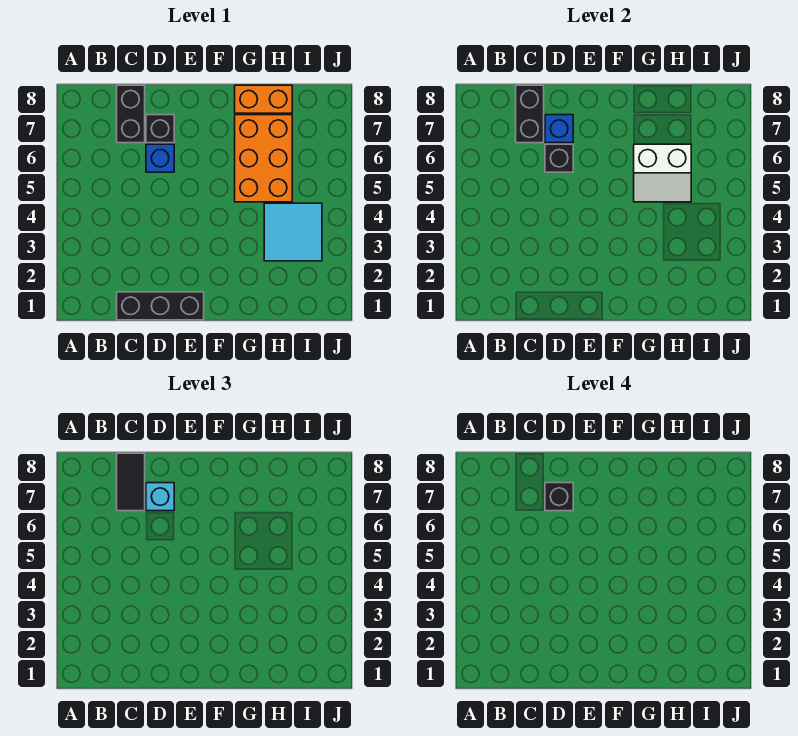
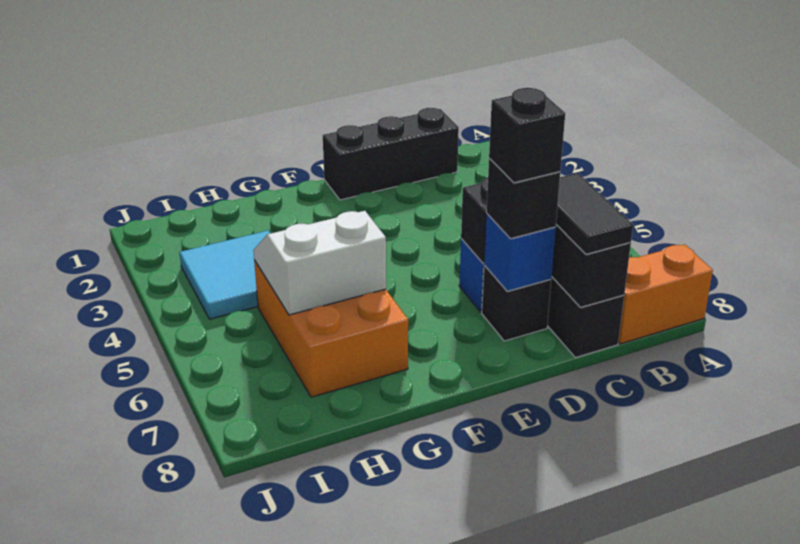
cyan 1x1 brick [146,483,174,511] -> black 1x1 brick [486,158,560,239]
orange 1x2 brick [235,85,292,113] -> orange 1x2 brick moved to [618,244,713,344]

